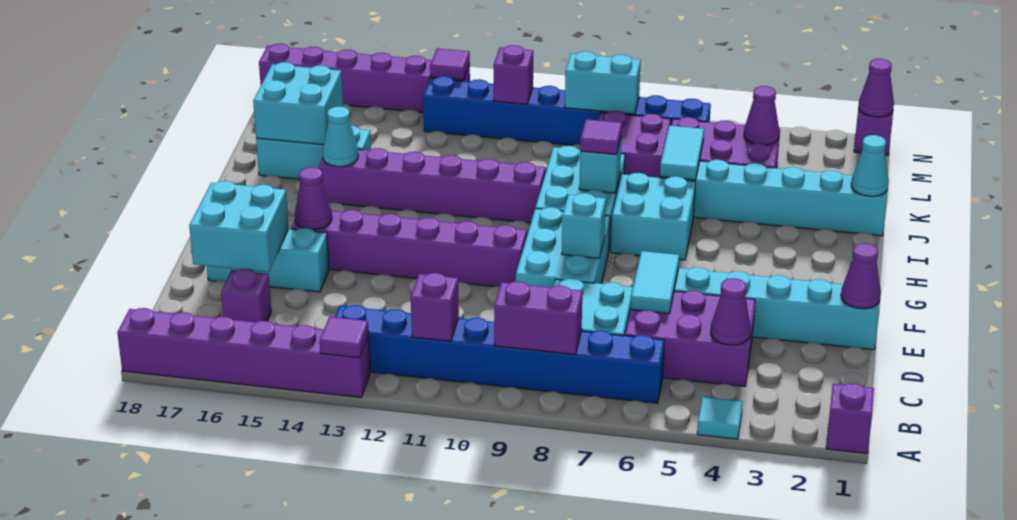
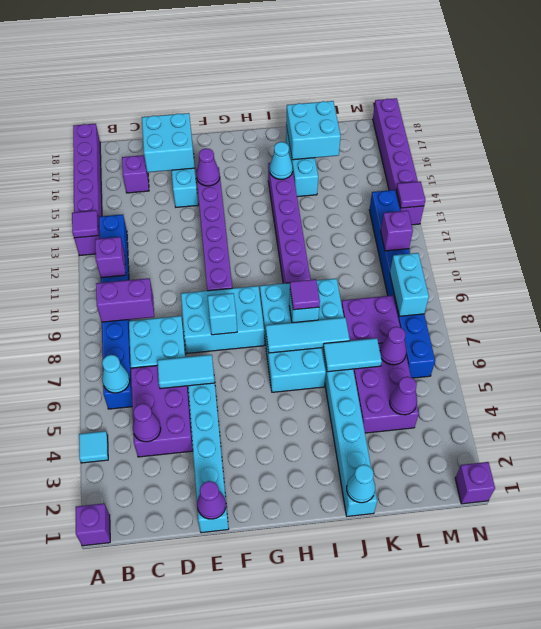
none -> cyan 1x1 cone [102,355,130,393]
purple 1x2 brick [494,281,582,354] -> purple 1x2 brick turned to [96,278,154,322]
none -> cyan 1x3 tile [266,318,350,353]
purple 1x1 cone [859,59,894,117] -> purple 1x1 cone moved to [380,327,406,365]

